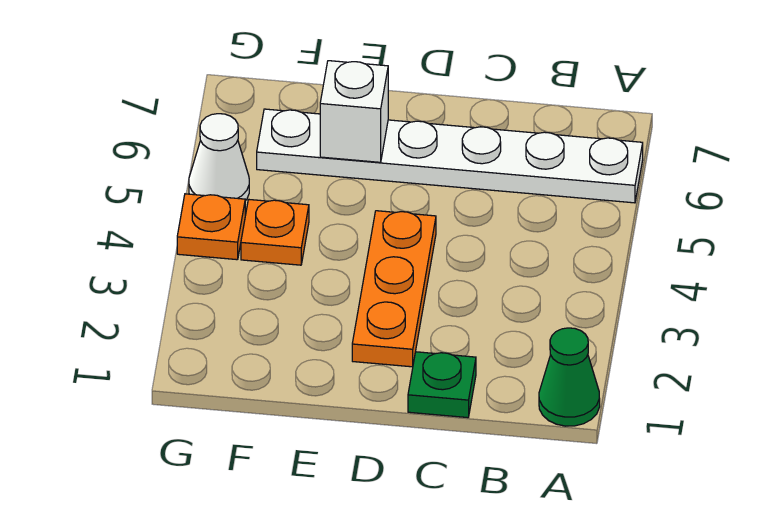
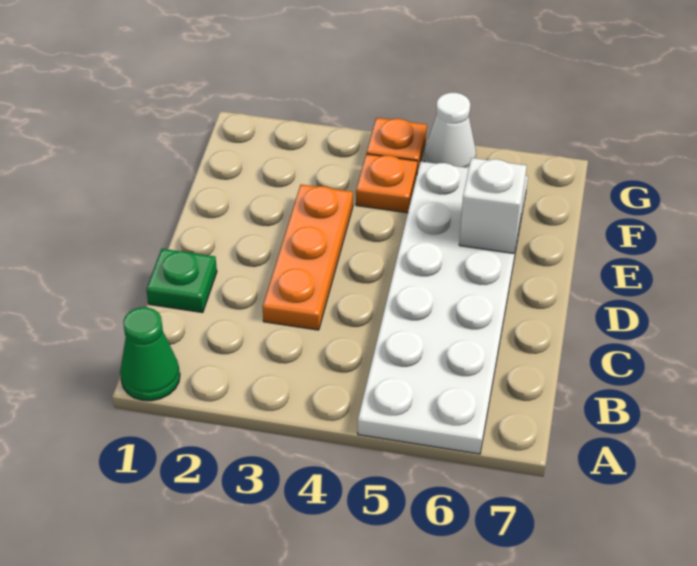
white 1x6 plate [257,109,643,203] -> white 2x6 plate [358,161,528,454]
orange 1x3 plate [352,211,436,367] -> orange 1x3 plate turned to [263,185,353,330]

